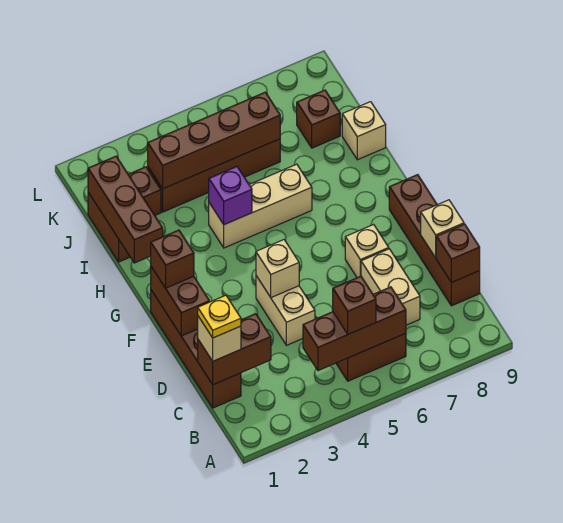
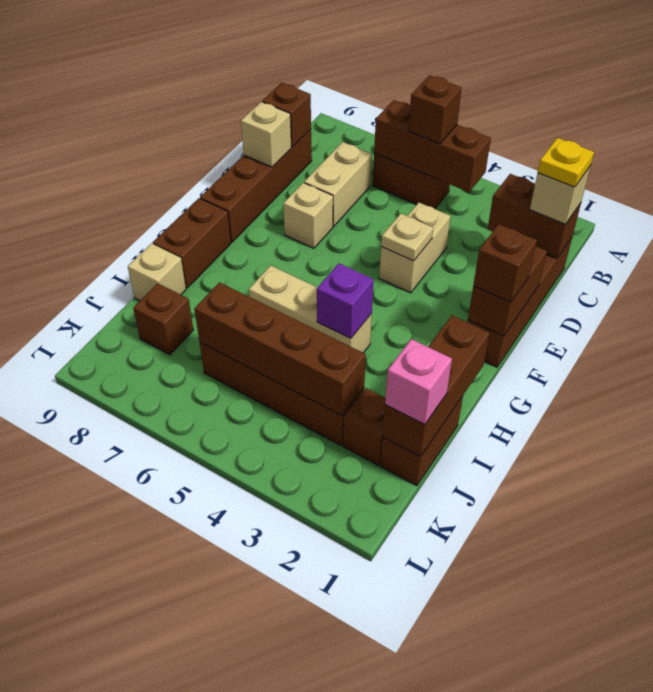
tan 1x1 brick [256,240,299,298] -> tan 1x1 plate [381,214,433,261]
none -> brown 1x2 brick [153,198,231,288]
none -> pink 1x1 brick [385,339,452,425]

